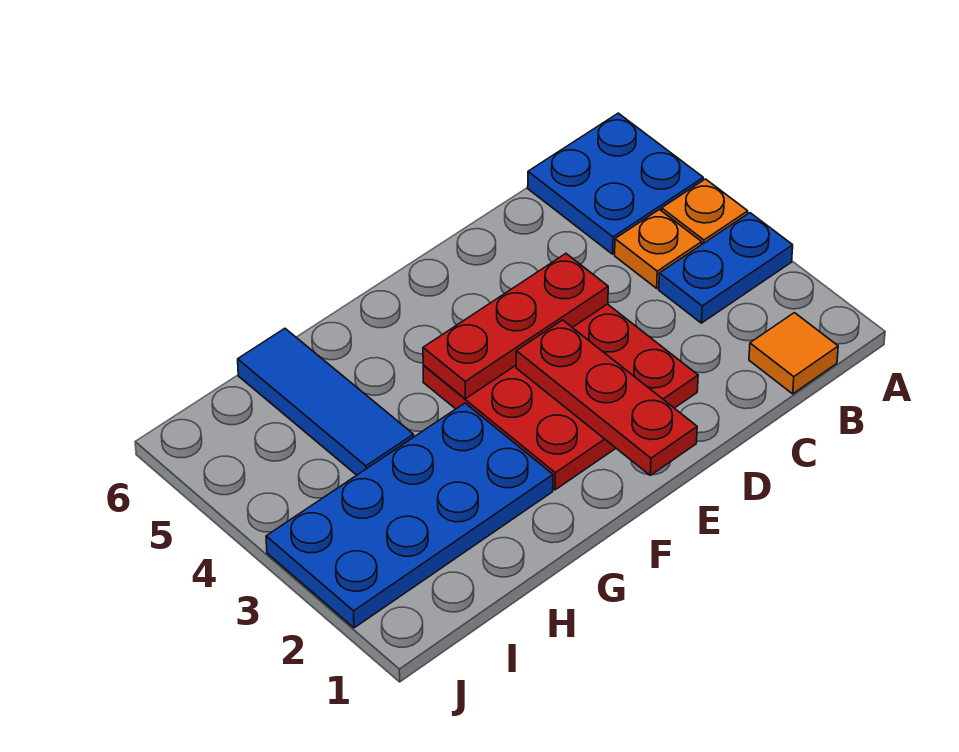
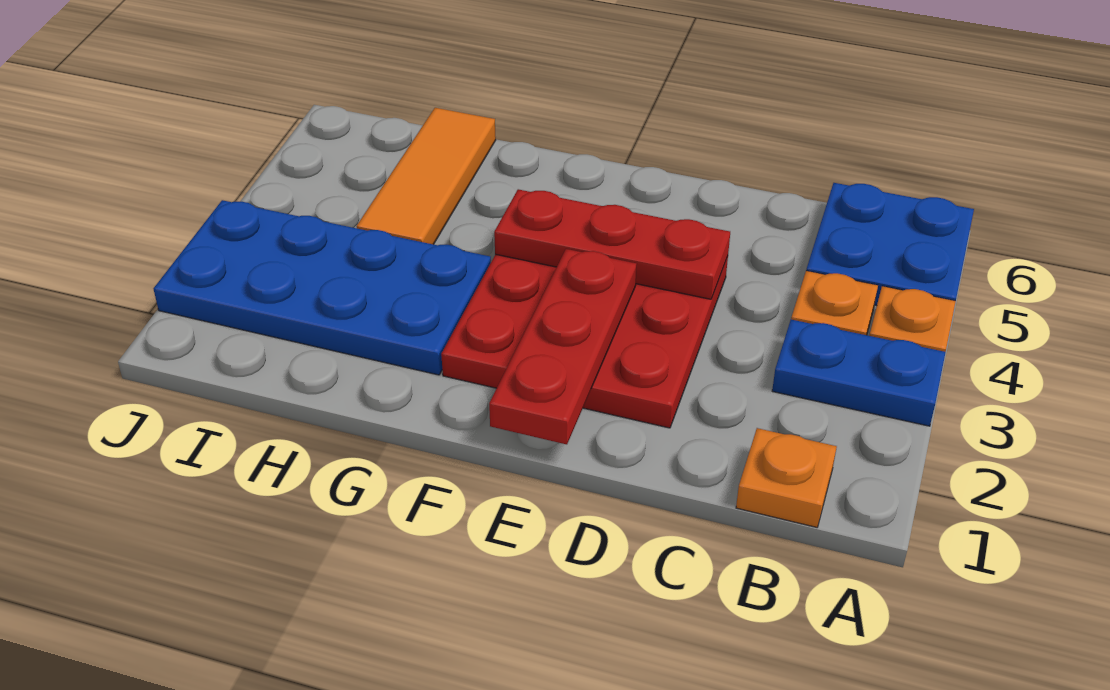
orange 1x1 tile [749,313,838,394] -> orange 1x1 plate [736,428,837,527]
blue 1x3 tile [238,328,414,475] -> orange 1x3 tile [357,108,496,244]

